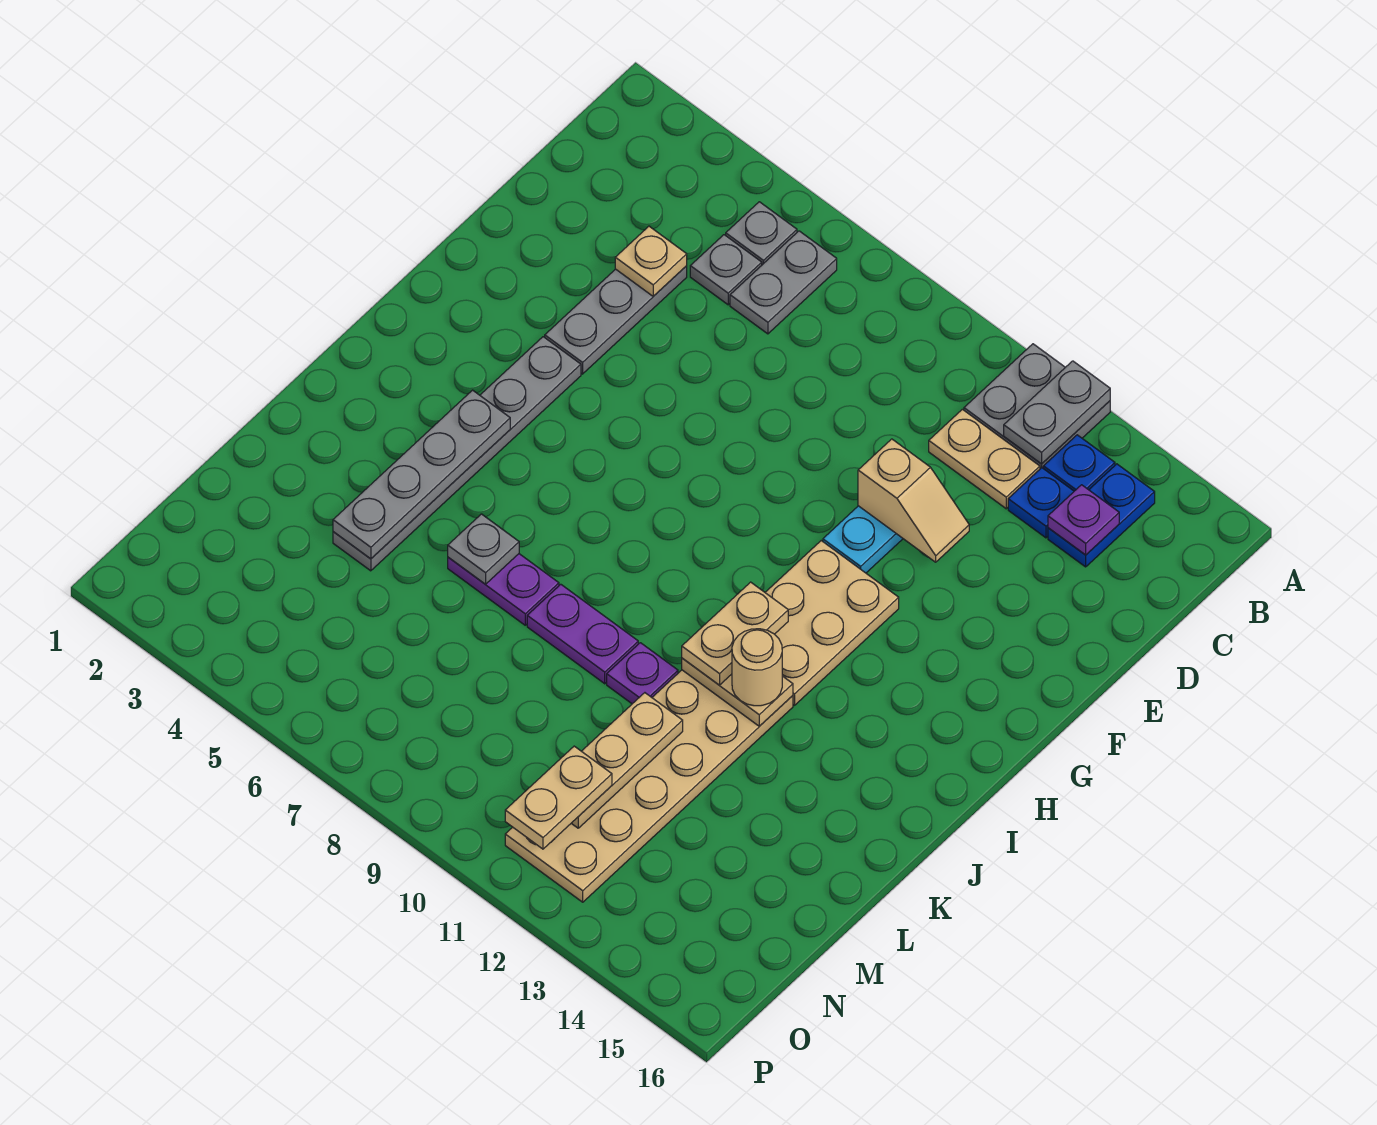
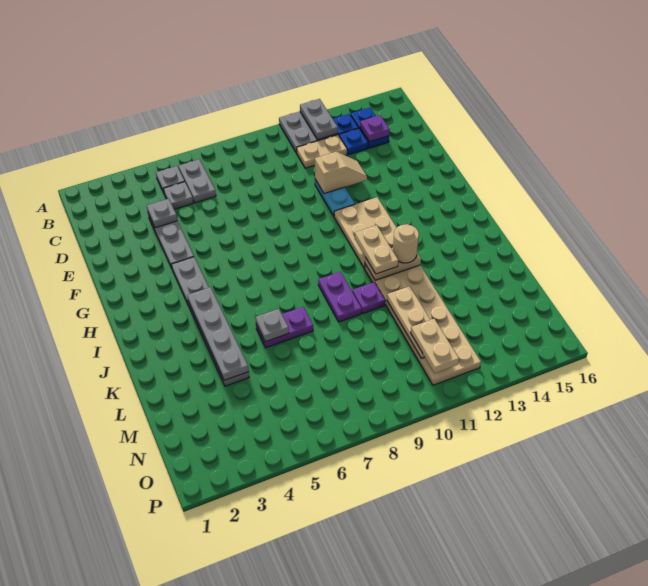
tan 1x1 plate [615,226,687,296] -> grey 1x1 plate [147,199,177,228]
purple 1x2 plate [527,584,638,684] -> purple 1x2 plate turned to [318,272,362,322]

